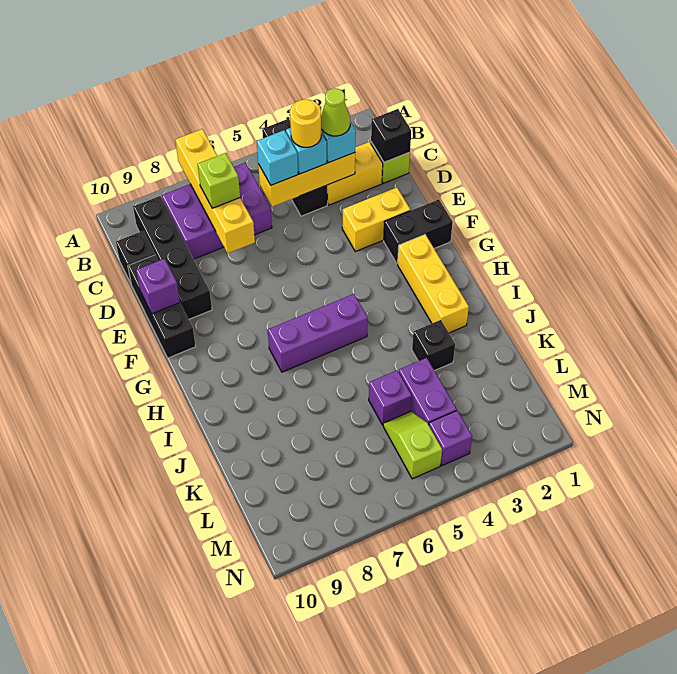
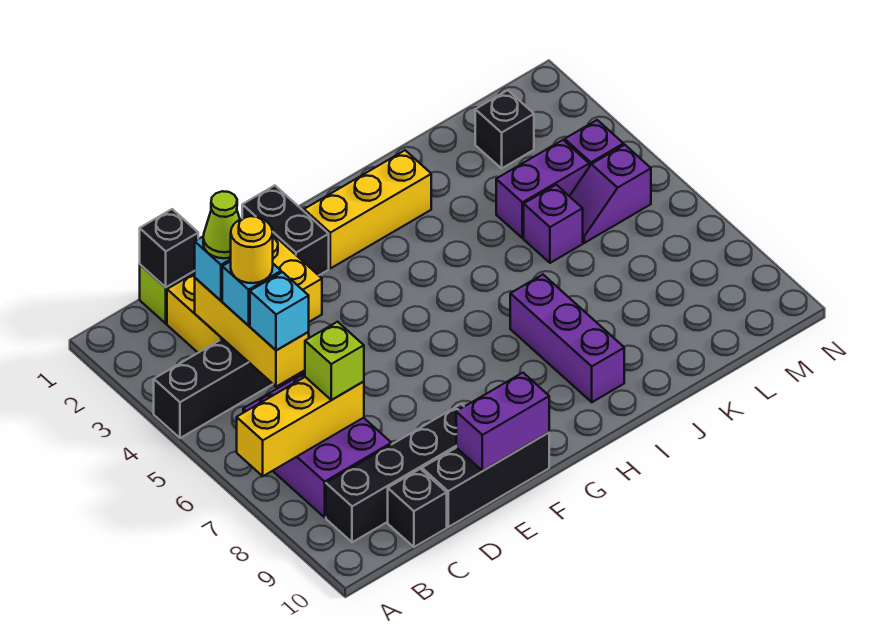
yellow 1x4 brick [175,129,255,253] -> yellow 1x3 brick [237,377,364,476]
purple 1x1 brick [136,259,180,314] -> purple 1x2 brick [456,373,549,471]
purple 1x3 brick [268,294,368,372] -> purple 1x3 brick moved to [510,275,624,402]
black 1x1 brick [412,320,455,371] -> black 1x1 brick moved to [475,90,534,168]
lime 1x2 slope [383,411,442,479] -> purple 1x2 slope [570,145,651,243]

